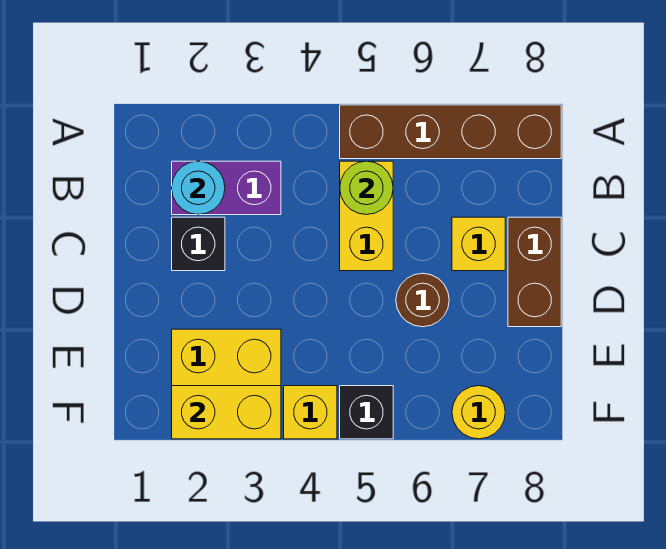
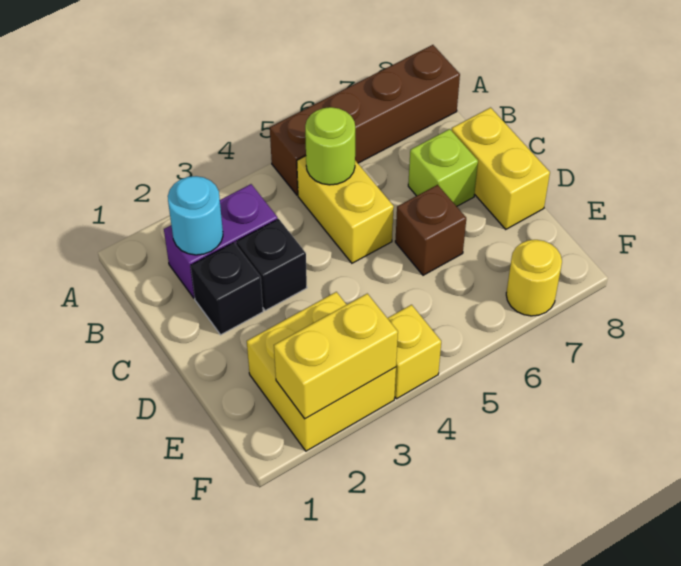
yellow 1x1 brick [452,217,505,271] -> lime 1x1 brick [408,129,478,206]
brown 1x2 brick [508,217,561,327] -> yellow 1x2 brick [452,108,550,229]
brown 1x1 round brick [396,273,449,327] -> brown 1x1 brick [395,185,466,275]
black 1x1 brick [340,386,393,439] -> black 1x1 brick moved to [236,219,307,311]

